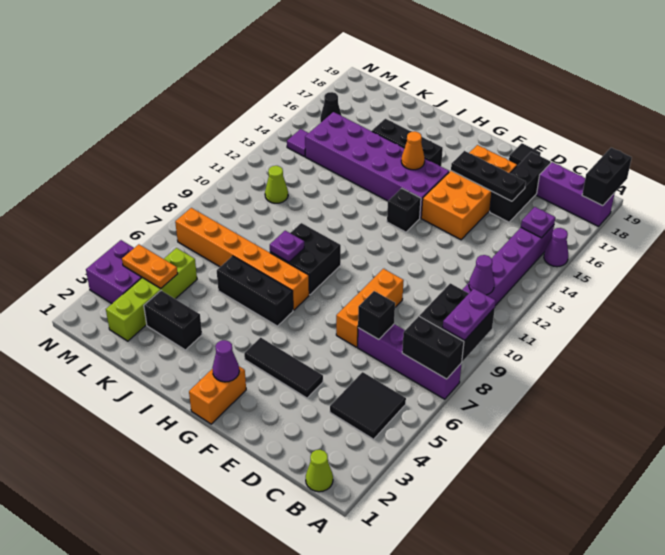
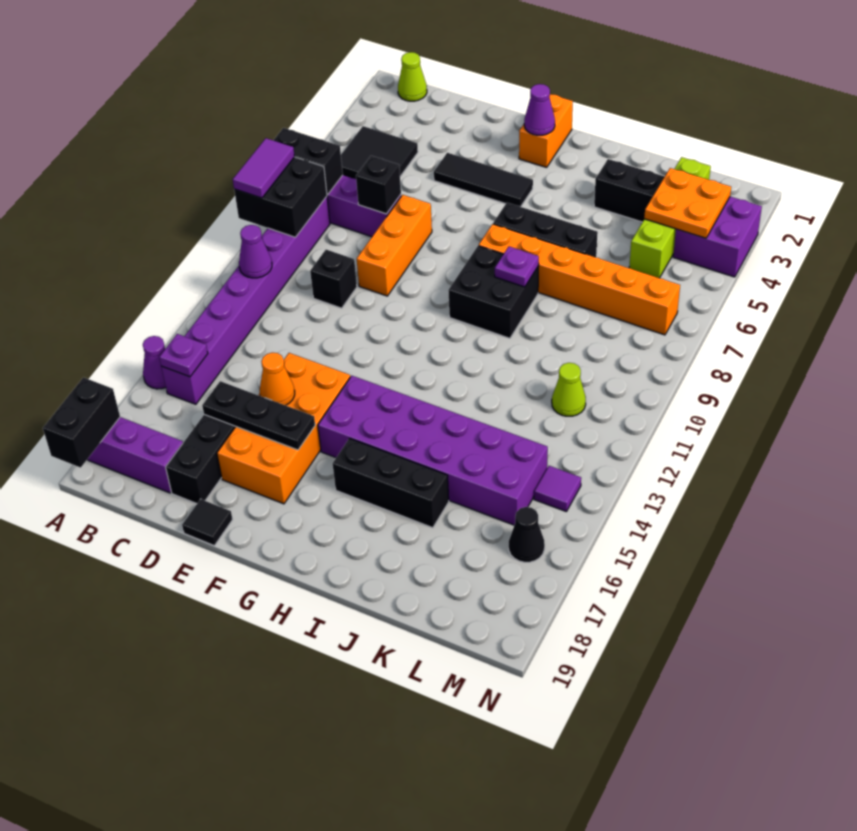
purple 1x2 plate [443,289,496,340] -> purple 1x2 tile [233,138,295,198]
black 1x1 brick [387,188,421,232] -> black 1x1 brick moved to [310,250,357,308]
orange 1x1 cone [401,131,425,170] -> orange 1x1 cone moved to [260,353,295,405]
orange 1x2 plate [122,244,178,288] -> orange 2x2 plate [644,168,731,238]

